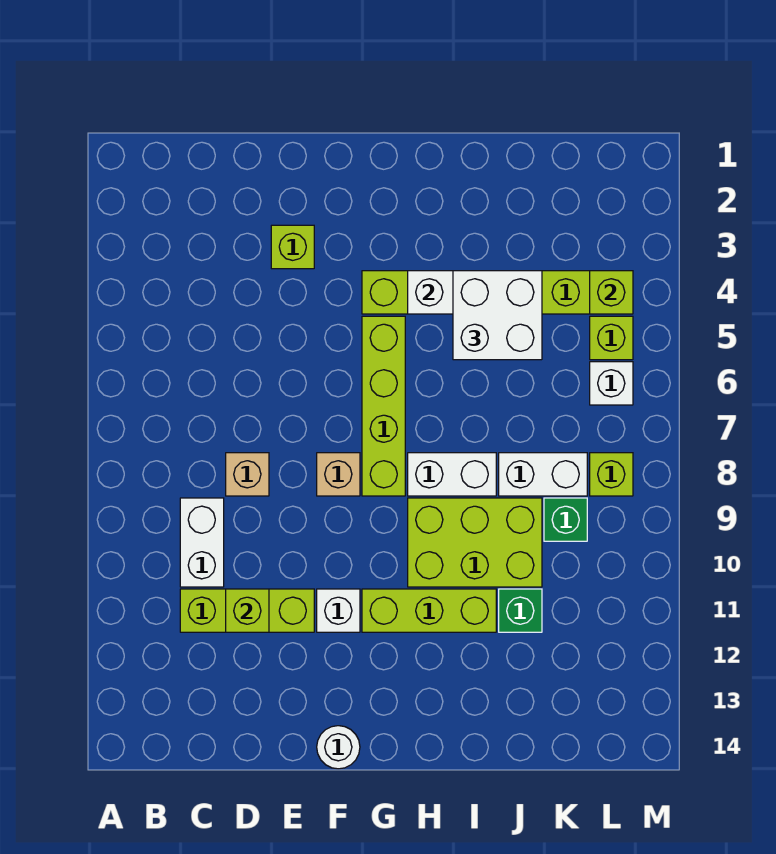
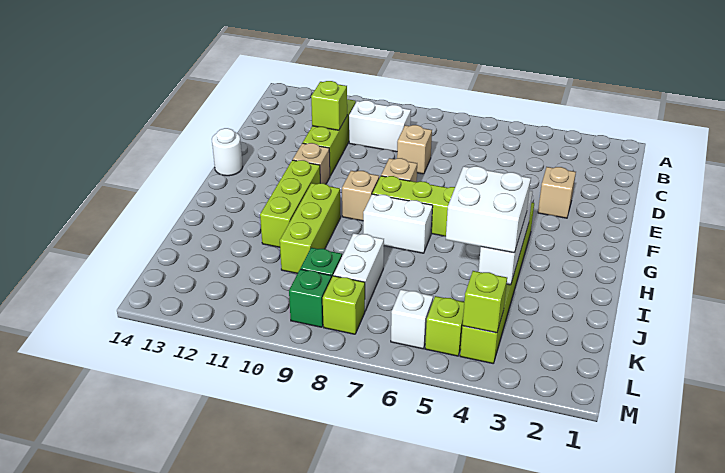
lime 1x1 brick [271,225,314,269] -> tan 1x1 brick [538,167,576,218]
white 1x1 brick [317,589,360,632] -> tan 1x1 brick [293,143,330,184]
none -> tan 1x1 brick [342,171,379,221]
white 1x2 brick [408,453,496,496] -> white 1x2 brick turned to [363,194,433,253]
lime 2x3 brick [408,498,542,587] -> lime 1x3 brick [280,183,341,273]
green 1x1 brick [499,589,542,632] -> green 1x1 brick moved to [289,269,331,327]

